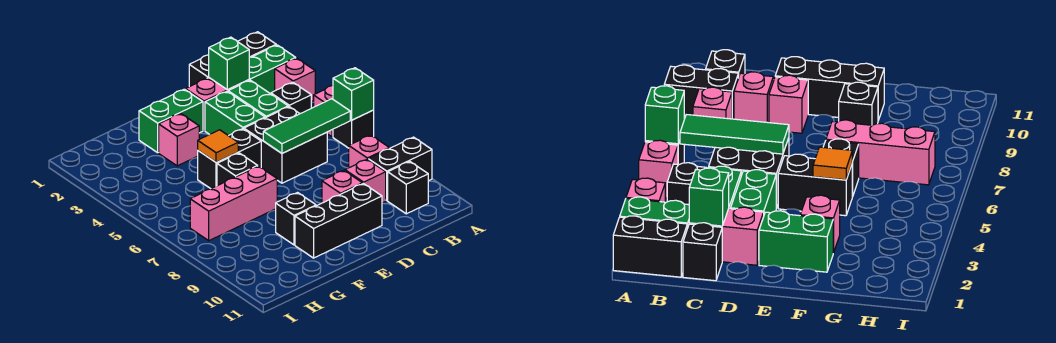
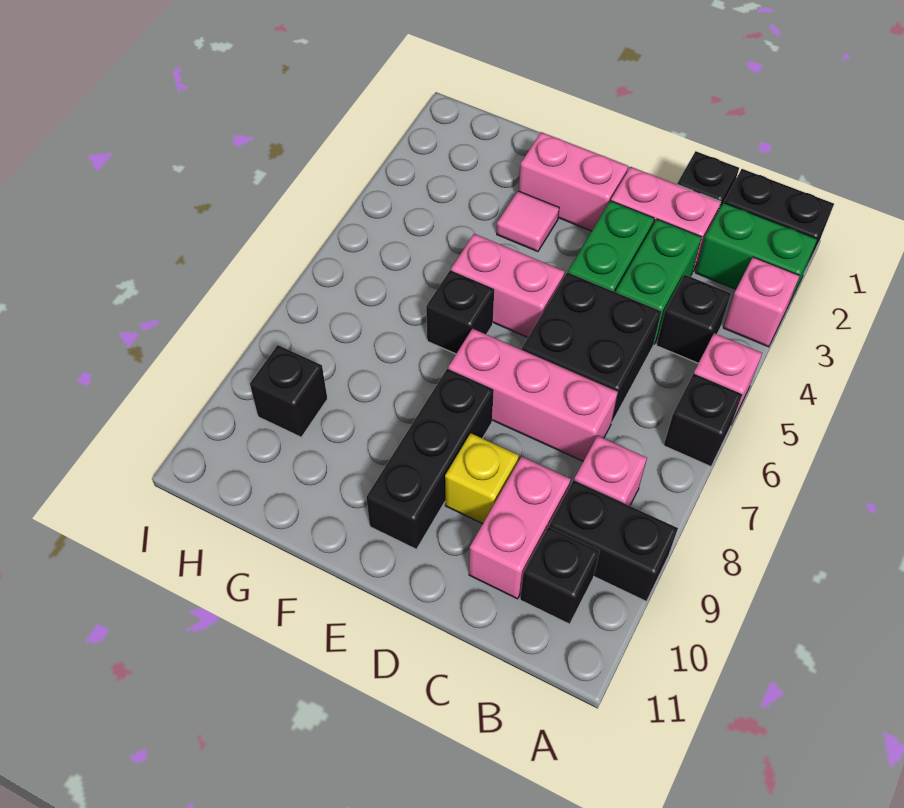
green 1x1 brick [333,68,374,120] -> none
green 1x3 tile [263,99,350,153] -> none
green 1x1 brick [209,37,249,90] -> none
pink 1x1 brick [345,159,386,203] -> pink 1x2 brick [469,456,571,599]
pink 1x1 brick [322,170,363,203] -> yellow 1x1 brick [445,433,519,524]
black 1x3 brick [295,183,382,258] -> black 1x3 brick turned to [366,369,494,549]
green 1x2 brick [139,89,203,153] -> pink 1x2 brick [519,132,628,231]
black 1x2 brick [198,129,261,189] -> pink 1x2 brick [451,234,565,337]
pink 1x1 brick [159,113,199,166] -> pink 1x1 tile [497,191,559,252]
orange 1x1 tile [198,130,238,162] -> none
pink 1x3 brick [190,166,277,241] -> pink 1x3 brick moved to [448,329,618,461]
black 1x1 brick [276,193,316,245] -> black 1x1 brick moved to [250,345,327,437]

